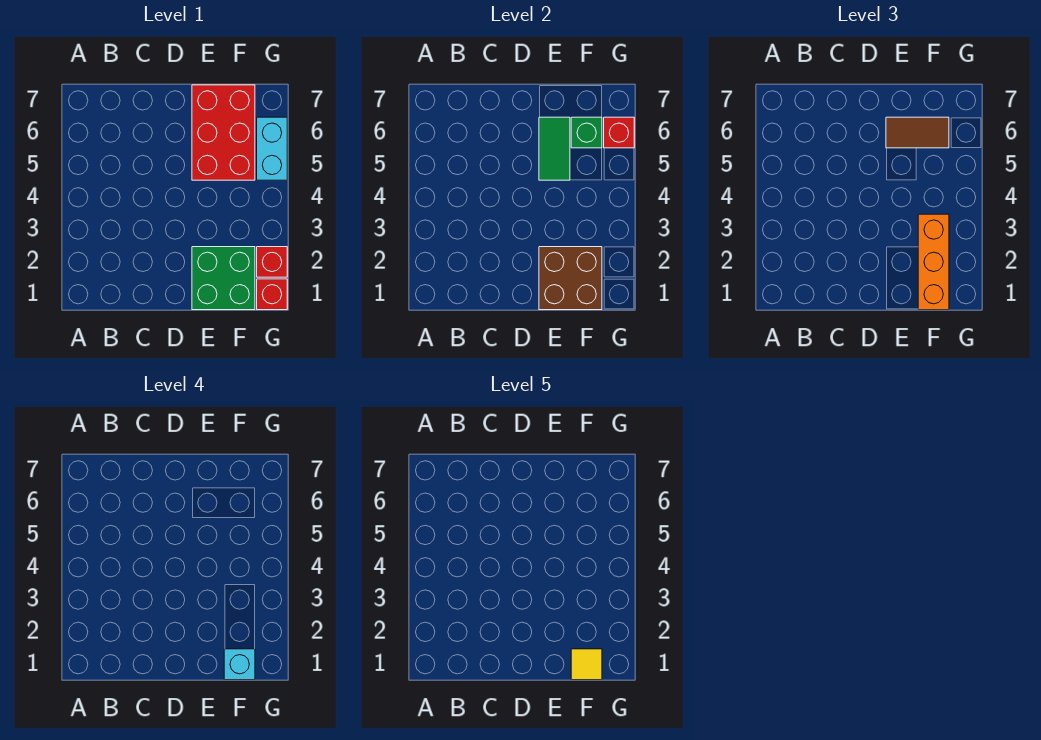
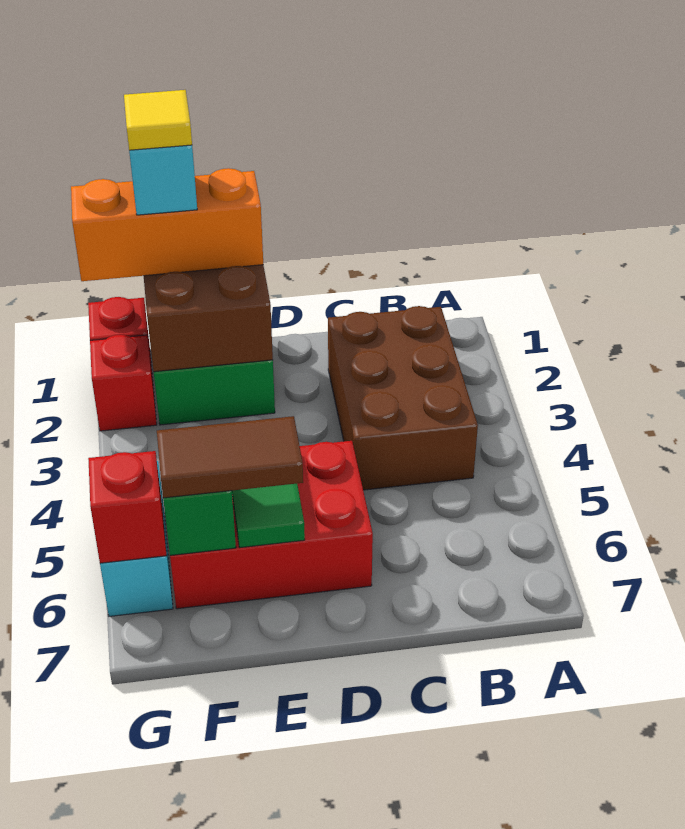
none -> brown 2x3 brick [328,306,478,490]
red 2x3 brick [192,85,255,180] -> red 2x3 brick turned to [170,441,373,609]
orange 1x3 brick [918,214,949,310] -> orange 1x3 brick turned to [71,168,263,281]

